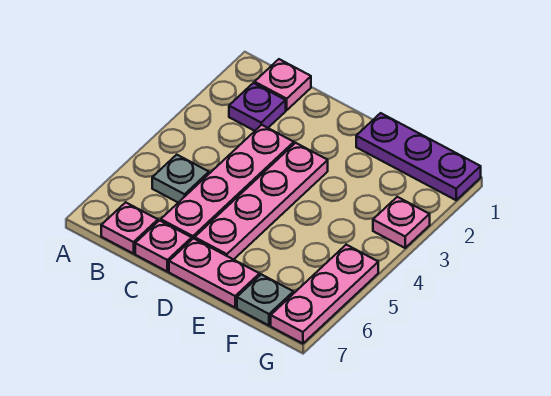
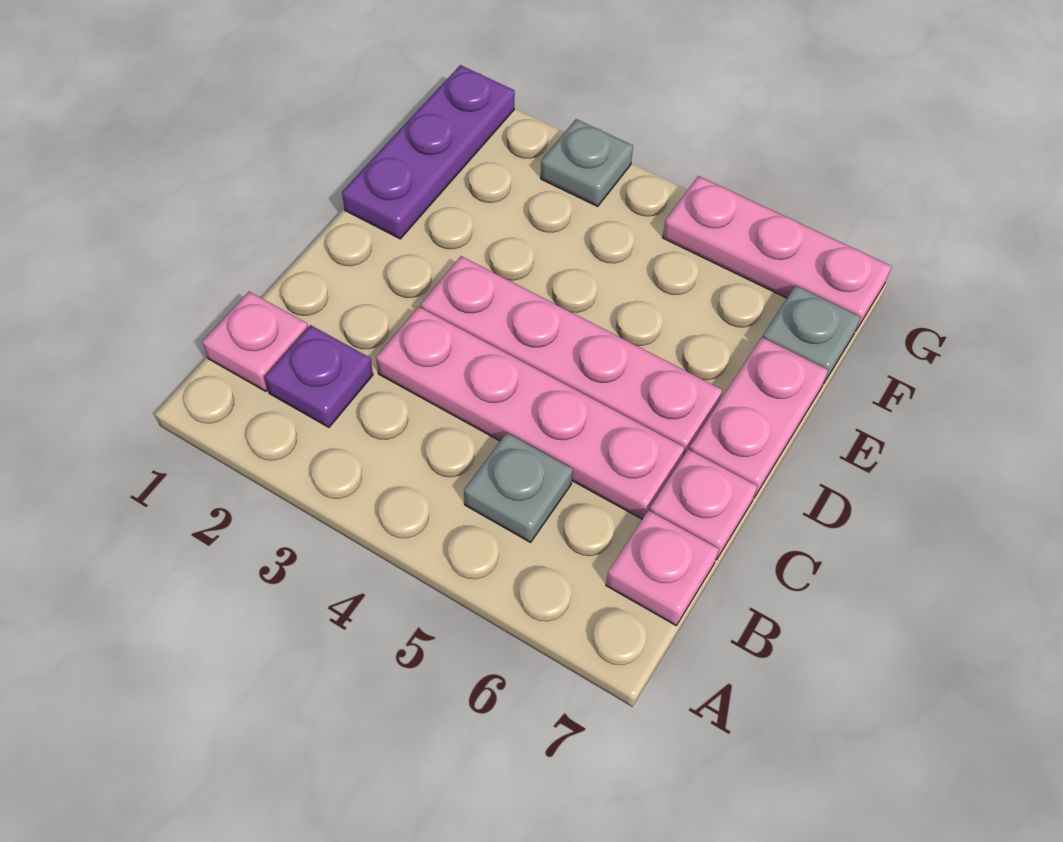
pink 1x1 plate [373,197,430,248] -> grey 1x1 plate [541,119,633,206]

